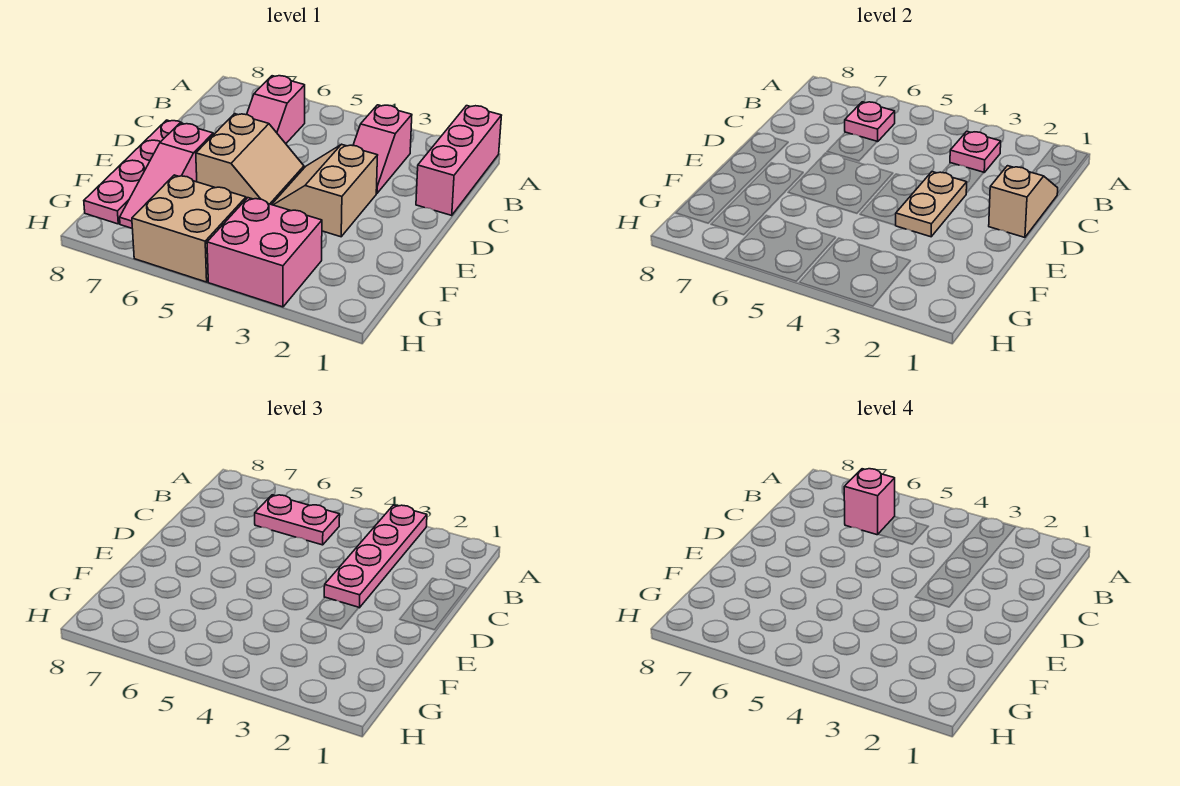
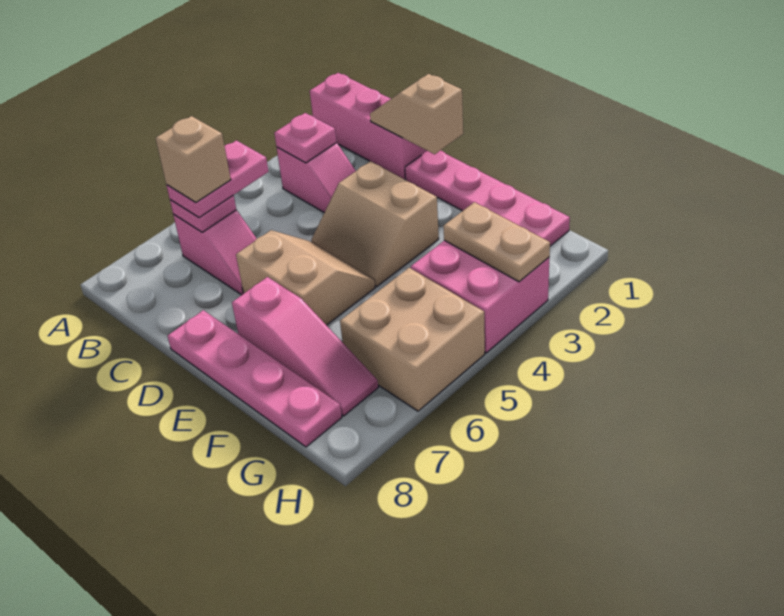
pink 1x4 plate [324,505,427,608] -> pink 1x4 plate moved to [405,150,570,246]
pink 1x1 brick [844,469,895,535] -> tan 1x1 brick [156,116,231,202]
tan 1x2 plate [895,172,967,237] -> tan 1x2 plate moved to [443,202,550,282]

